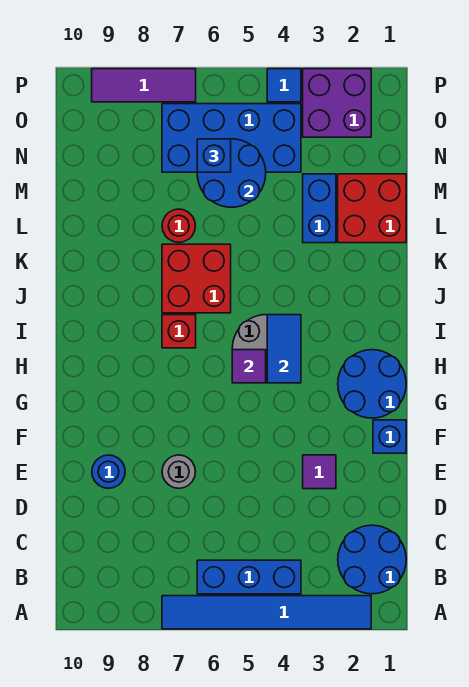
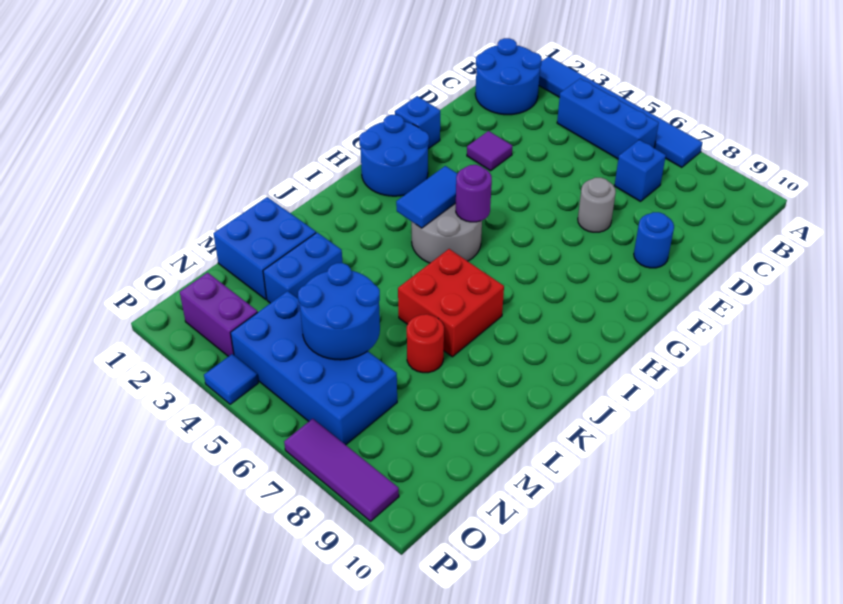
purple 1x1 tile [232,350,266,383] -> purple 1x1 round brick [456,165,492,222]
red 1x1 brick [162,315,196,348] -> none
red 2x2 brick [338,174,406,243] -> blue 2x2 brick [213,197,316,299]
blue 1x1 brick [197,139,231,172] -> blue 1x1 brick moved to [614,140,666,202]
purple 2x2 brick [303,69,371,137] -> purple 1x2 brick [180,273,258,356]

